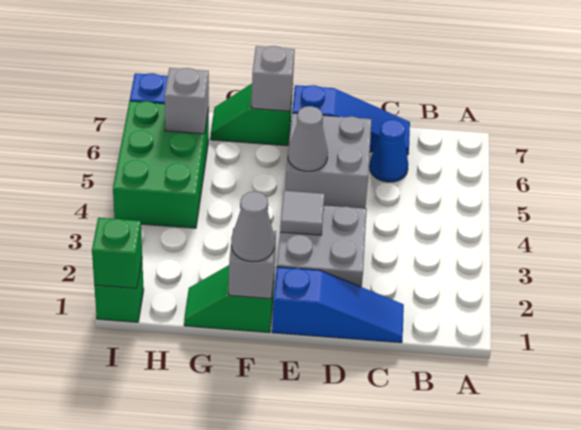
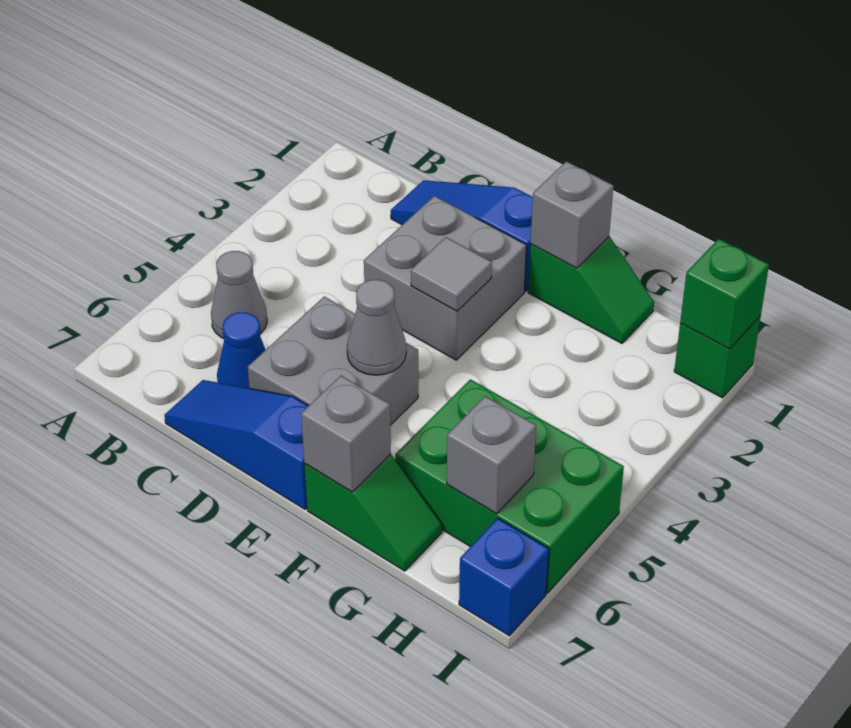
grey 1x1 cone [231,191,275,262] -> grey 1x1 cone moved to [211,251,267,338]
green 2x3 brick [113,101,209,228] -> green 2x3 brick turned to [395,379,624,593]

